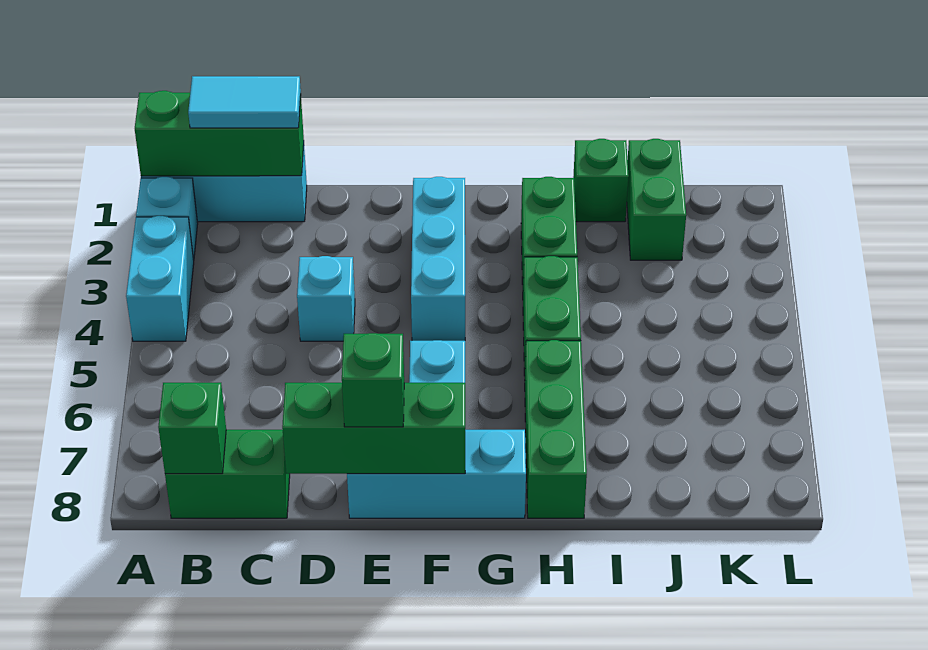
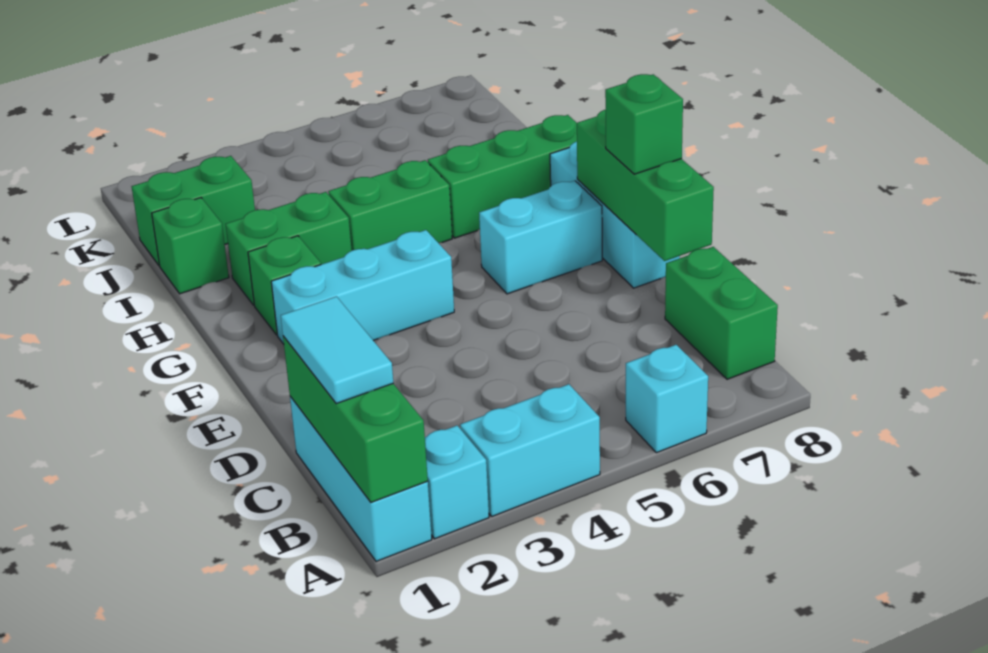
green 1x1 brick [158,383,226,474] -> green 1x1 brick moved to [248,236,321,335]
cyan 1x1 brick [297,256,355,341] -> cyan 1x1 brick moved to [626,345,708,453]

